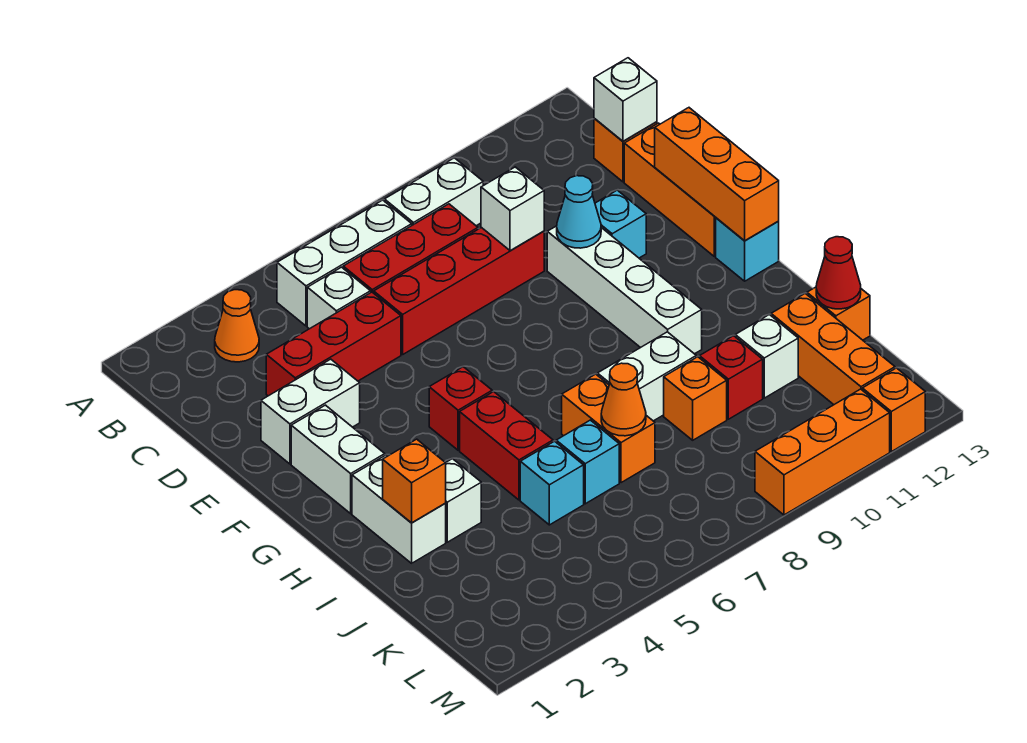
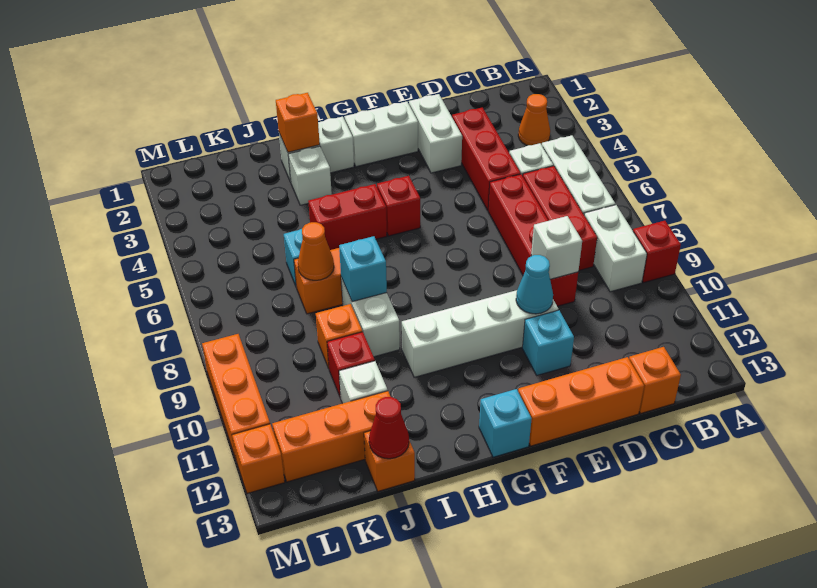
none -> red 1x1 brick [633,221,681,283]
white 1x1 brick [594,58,657,141] -> none
orange 1x3 brick [655,108,779,241] -> none
cyan 1x1 brick [520,441,584,525] -> cyan 1x1 brick moved to [339,236,387,302]

